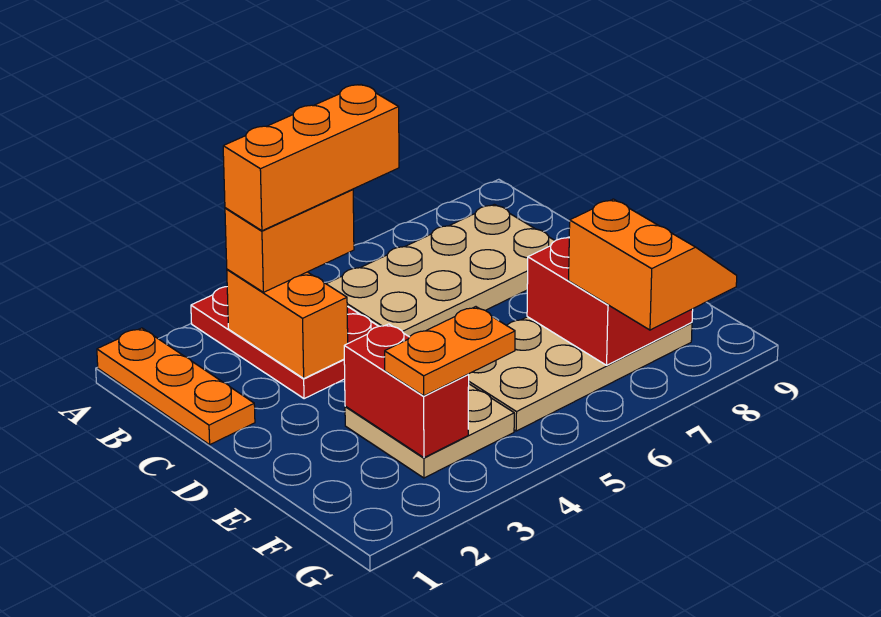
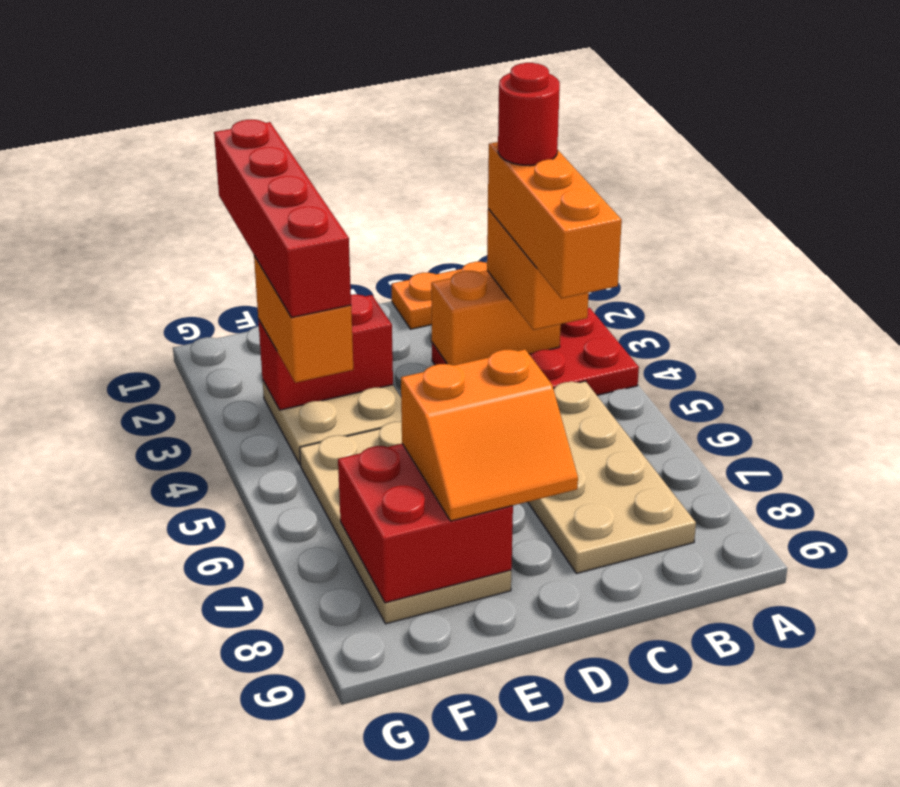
none -> red 1x1 round brick [498,63,560,166]
none -> red 1x4 brick [214,120,351,318]
orange 1x2 plate [385,307,515,396] -> orange 1x2 brick [254,256,353,383]
orange 2x2 slope [569,199,737,330] -> orange 2x2 slope moved to [401,349,578,521]

